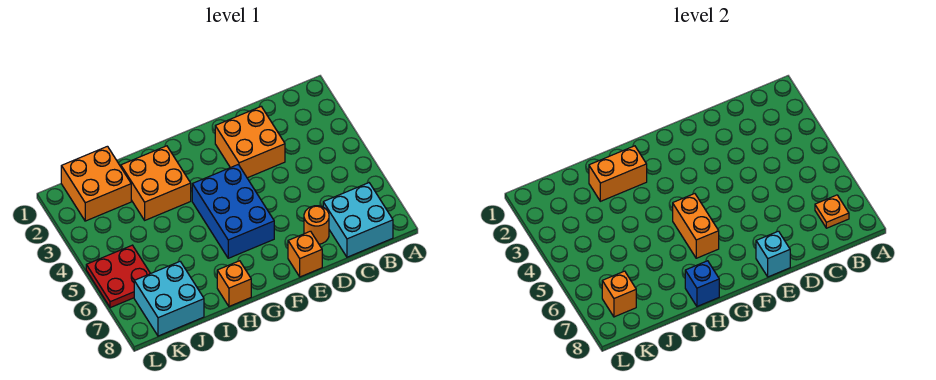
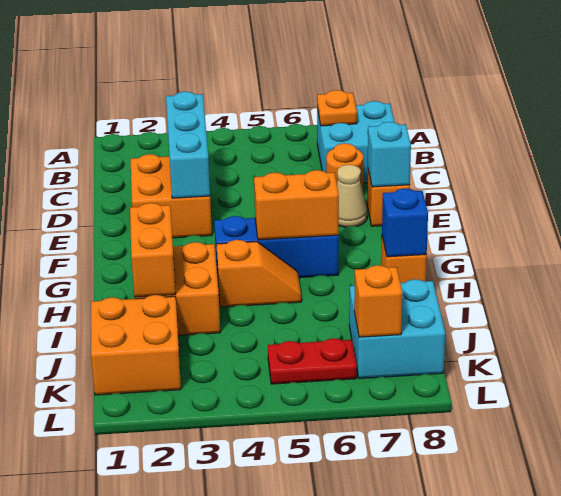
none -> cyan 1x3 brick [166,92,210,198]
none -> tan 1x1 cone [337,165,367,227]
blue 2x3 brick [192,165,274,258] -> blue 1x3 brick [214,216,339,278]
none -> orange 1x2 slope [216,240,301,307]
red 2x2 plate [86,245,150,308] -> red 1x2 plate [268,338,357,384]

